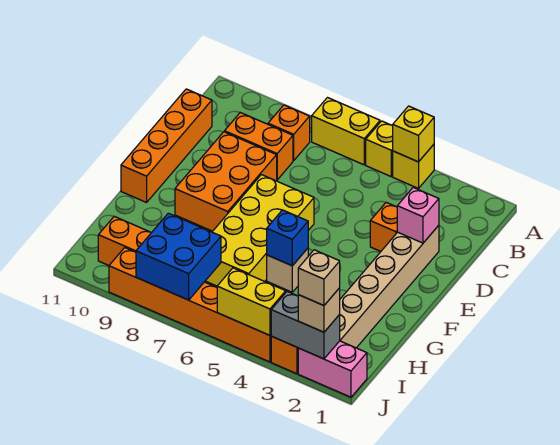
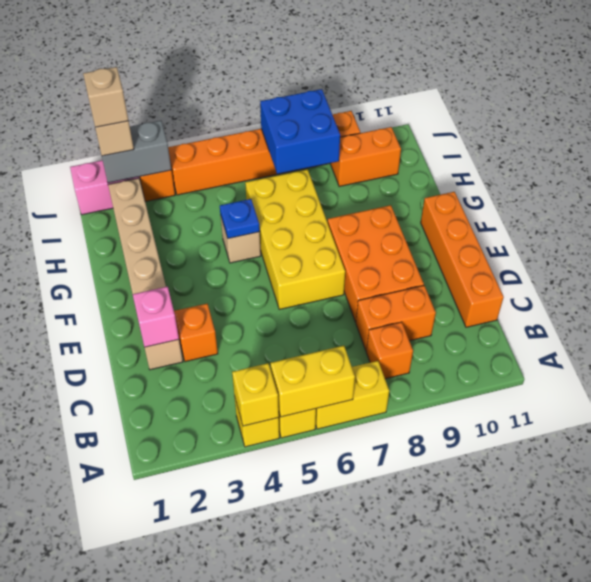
blue 1x1 brick [267,210,308,266] -> blue 1x1 plate [220,199,260,239]
yellow 1x2 brick [217,268,286,335] -> yellow 1x2 brick moved to [270,346,355,417]

